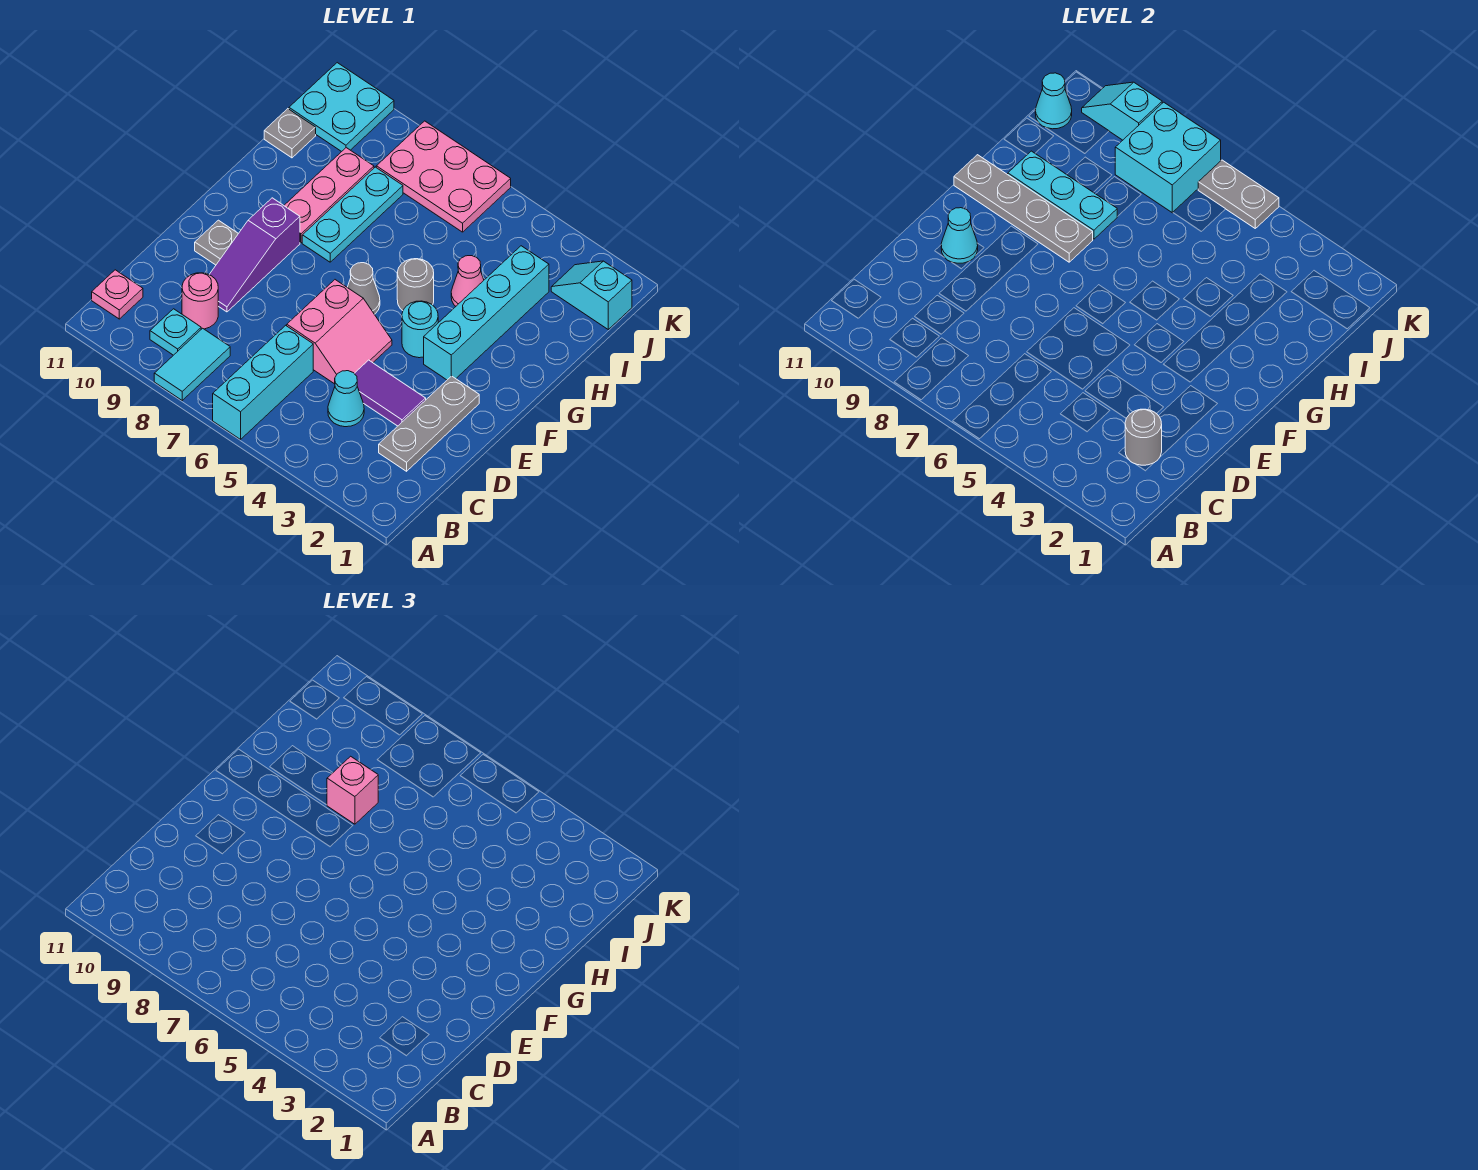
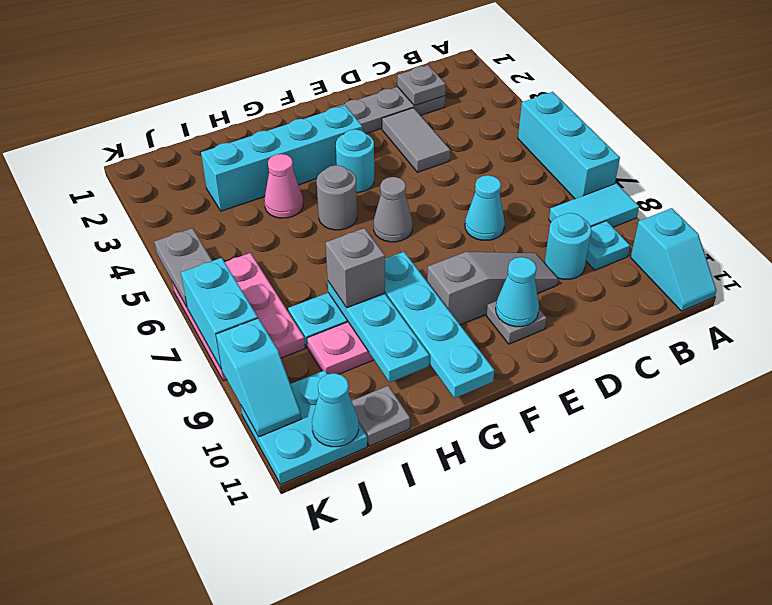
cyan 1x3 brick [213,325,313,439] -> cyan 1x3 brick turned to [518,92,620,199]
pink 1x1 plate [92,270,143,319] -> none
grey 1x1 round brick [1125,409,1162,465] -> grey 1x1 plate [397,65,446,106]
cyan 1x1 cone [328,371,364,427] -> cyan 1x1 cone moved to [465,175,505,240]
pink 1x1 round brick [182,273,218,329] -> cyan 1x1 round brick [545,213,592,279]
purple 1x2 tile [354,360,426,426] -> grey 1x2 tile [382,108,450,172]
pink 2x2 slope [287,280,392,384] -> none
purple 1x3 slope [209,198,300,312] -> grey 1x3 slope [427,252,558,325]
grey 1x4 plate [954,155,1093,262] -> cyan 1x4 plate [385,252,494,398]
pink 1x1 brick [327,756,378,824] -> grey 1x1 brick [326,228,385,308]
cyan 1x2 slope [551,261,632,329] -> cyan 1x2 slope moved to [631,208,717,311]
cyan 2x2 brick [1115,102,1221,213] -> cyan 1x2 brick [181,258,258,369]

